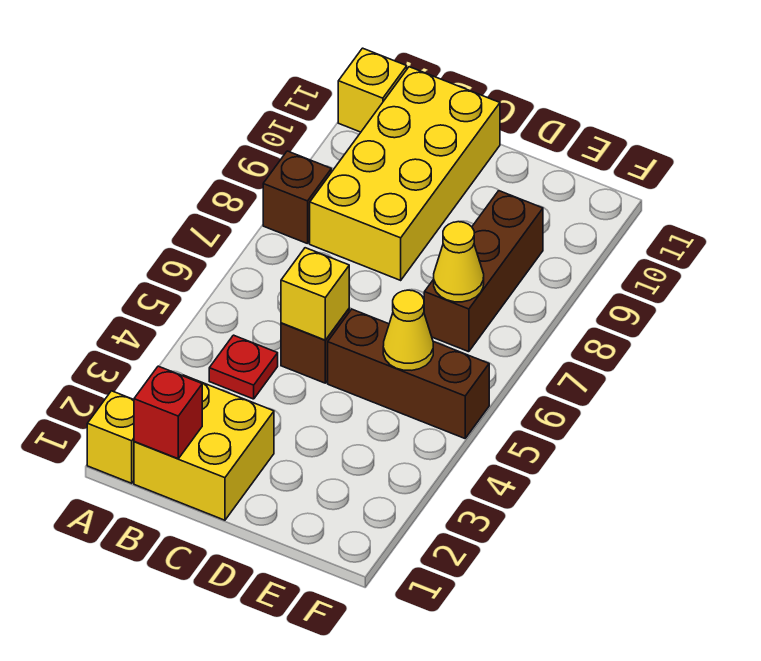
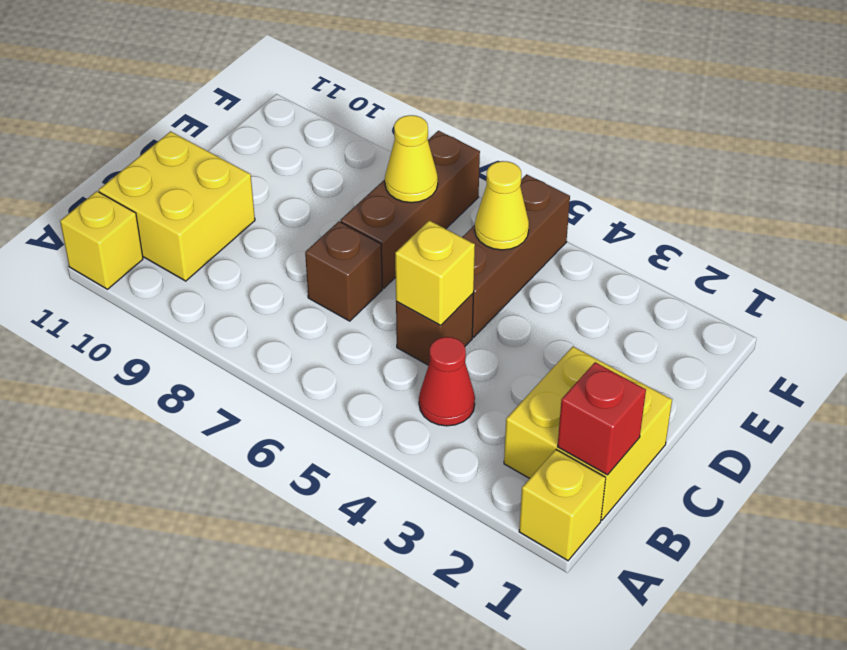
brown 1x1 brick [263,151,331,244] -> brown 1x1 brick moved to [305,221,382,321]
red 1x1 plate [209,335,278,399] -> red 1x1 cone [419,337,475,426]
yellow 2x4 brick [310,67,500,280] -> yellow 2x2 brick [99,131,255,281]
brown 1x3 brick [424,191,543,352] -> brown 1x3 brick turned to [340,131,480,288]

